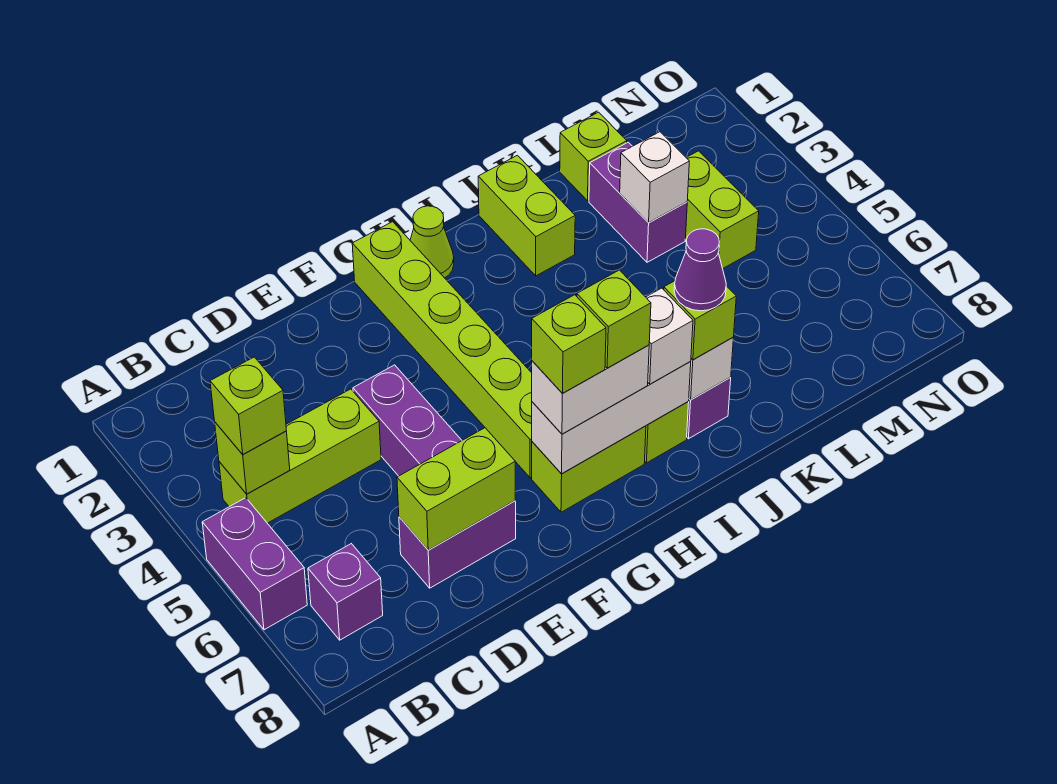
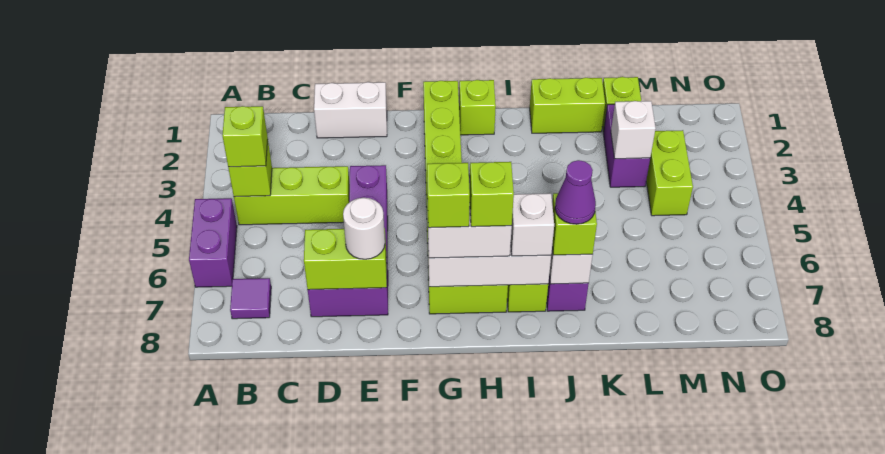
purple 1x1 brick [308,544,383,640] -> purple 1x1 tile [230,278,271,319]
none -> white 1x2 brick [314,82,387,138]
none -> white 1x1 round brick [343,198,385,259]
lime 1x1 cone [410,206,454,278] -> lime 1x1 brick [459,80,496,135]
lime 1x2 brick [478,155,575,276] -> lime 1x2 brick turned to [530,78,605,133]

